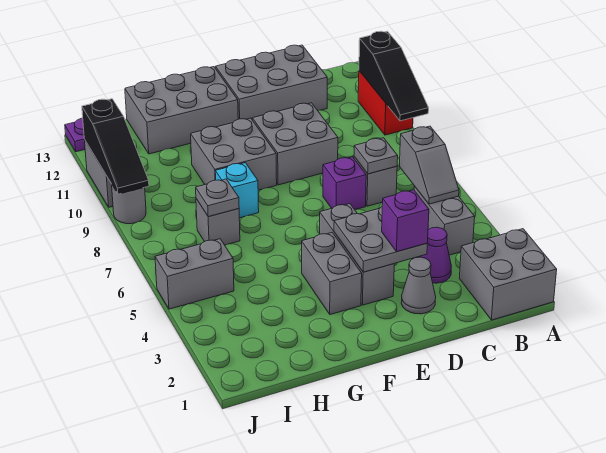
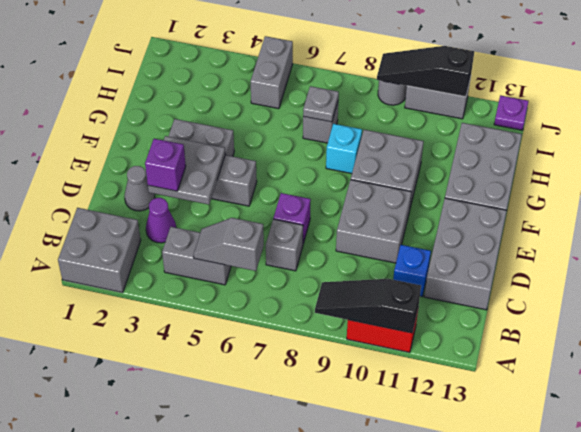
grey 1x1 plate [354,138,398,174] -> none
none -> blue 1x1 brick [393,245,431,297]

